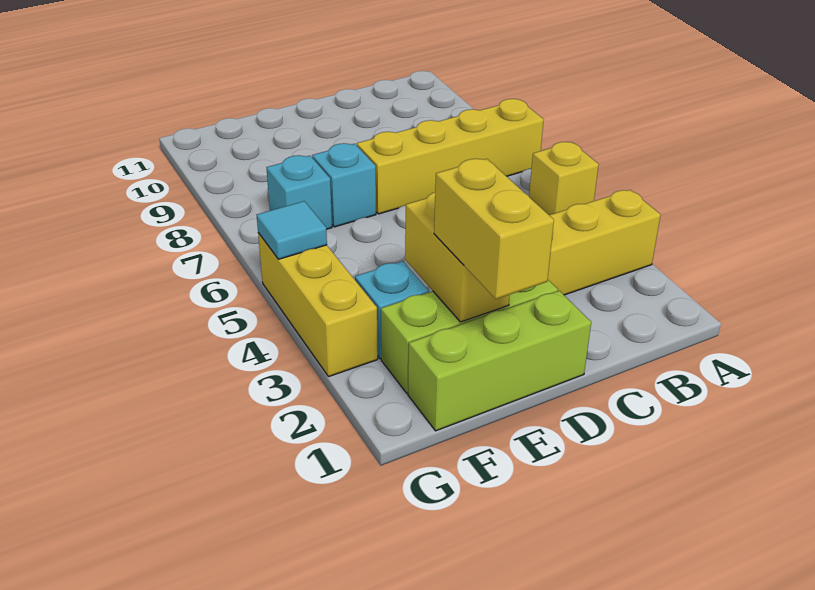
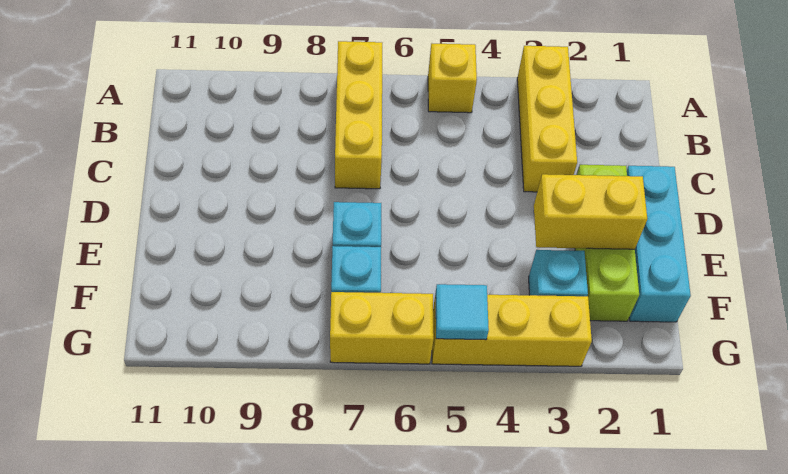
yellow 1x4 brick [357,99,544,214] -> yellow 1x3 brick [335,41,382,189]
lime 1x3 brick [408,291,591,431] -> cyan 1x3 brick [627,166,691,322]
yellow 1x2 brick [434,159,554,299] -> yellow 1x2 brick moved to [330,292,434,364]

